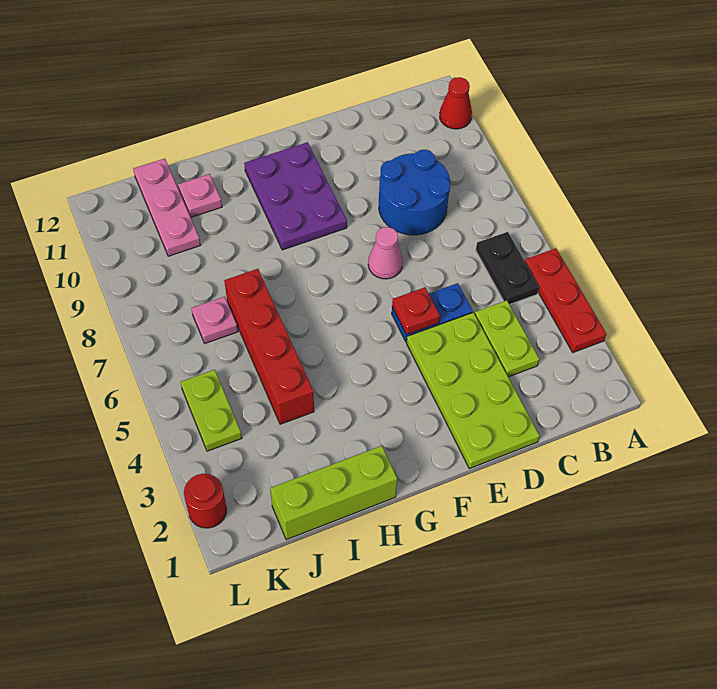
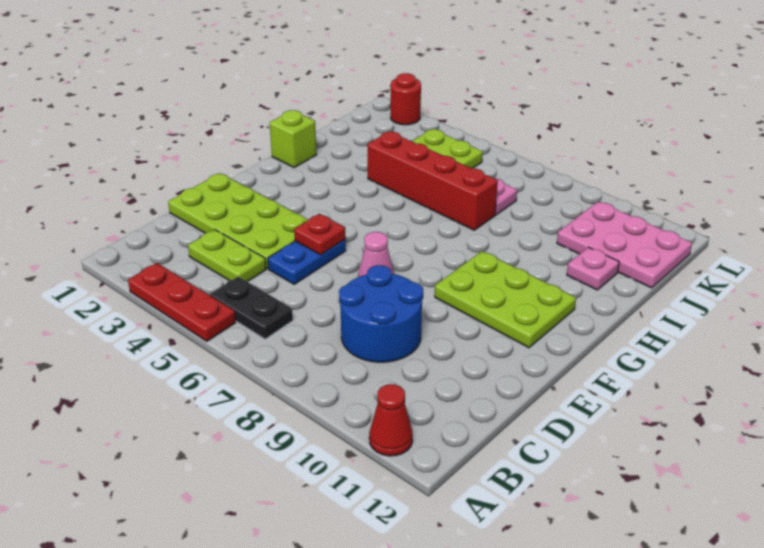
purple 2x3 plate [244,142,347,250] -> lime 2x3 plate [435,251,576,348]
lime 1x3 brick [270,446,397,540] -> lime 1x1 brick [270,110,317,167]
pink 1x3 plate [133,159,200,256] -> pink 2x3 plate [557,202,692,288]

